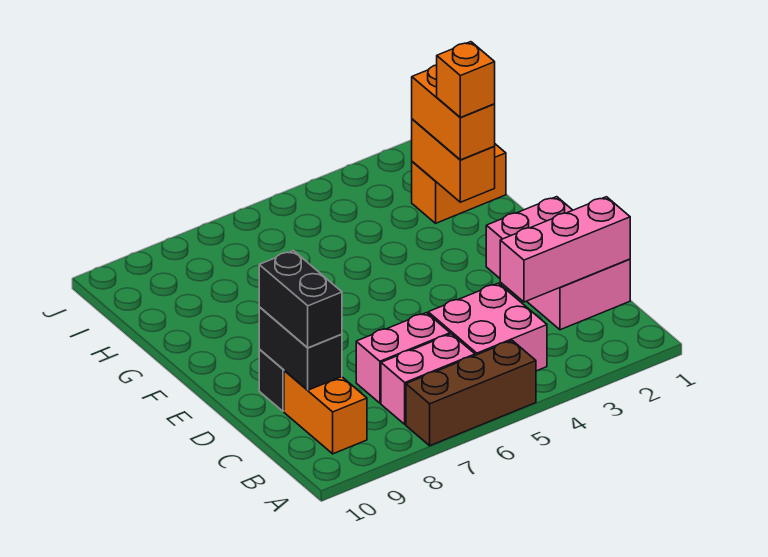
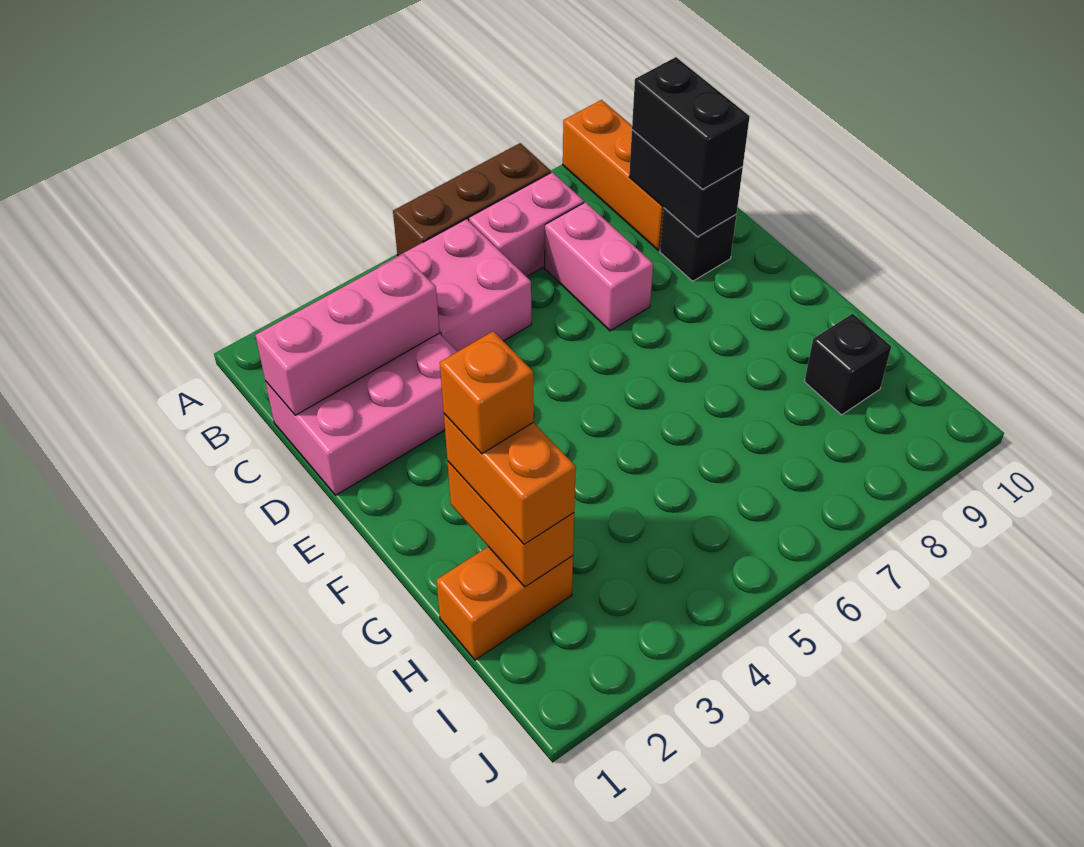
orange 1x2 brick [284,371,367,454] -> orange 1x3 brick [563,100,664,250]
pink 2x3 brick [486,197,630,330] -> pink 2x3 brick turned to [265,333,457,495]
pink 1x2 brick [356,313,450,403] -> pink 1x2 brick turned to [545,202,653,331]
none -> black 1x1 brick [804,313,891,415]

